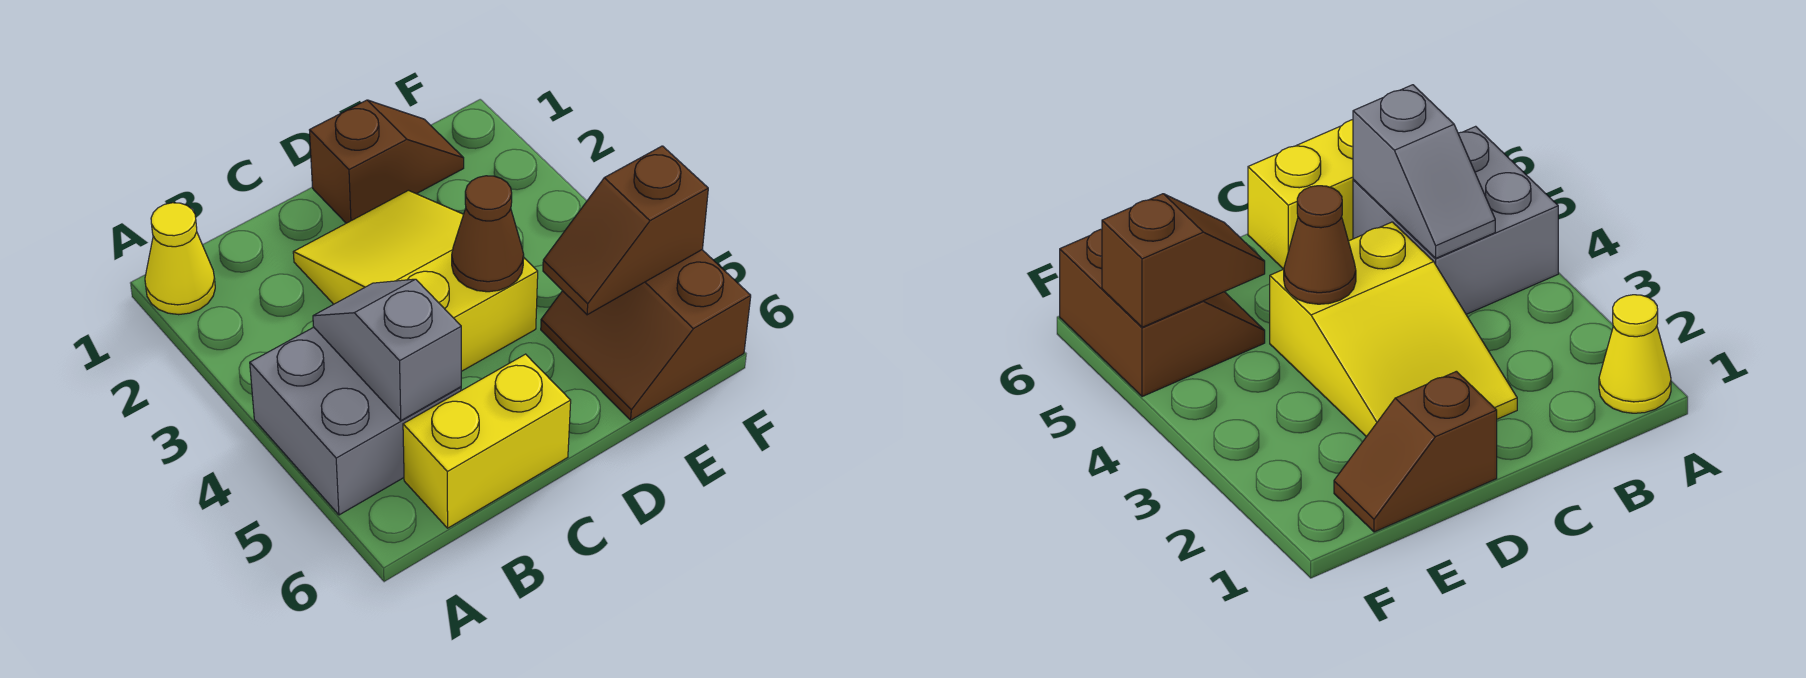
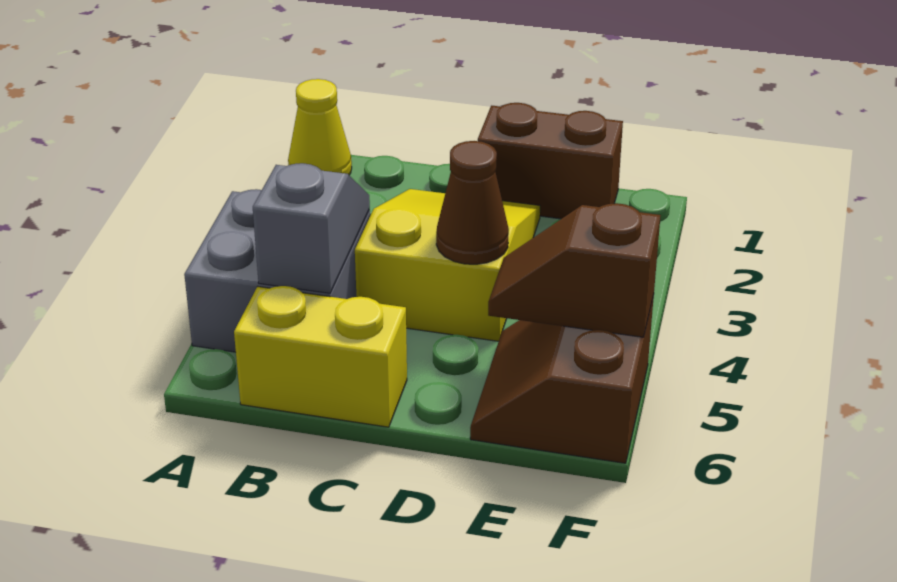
brown 1x2 slope [310,100,464,223] -> brown 1x2 brick [478,103,623,219]

